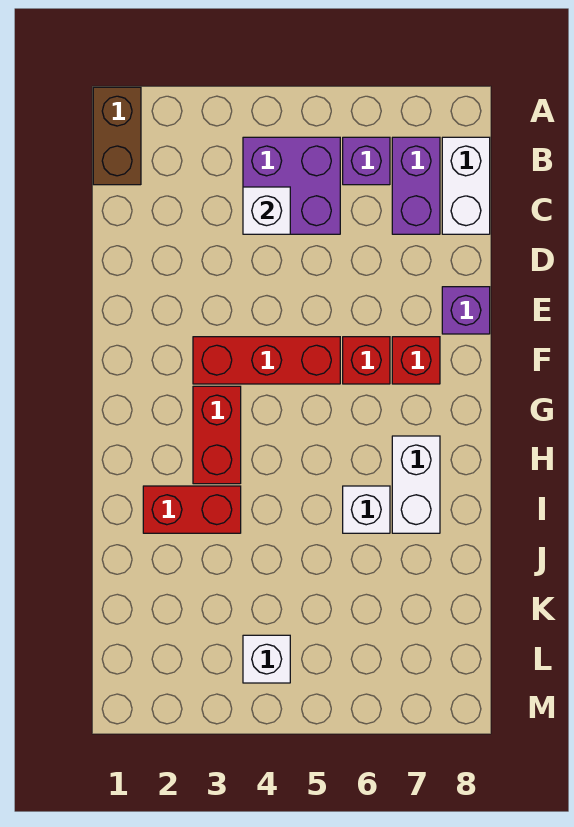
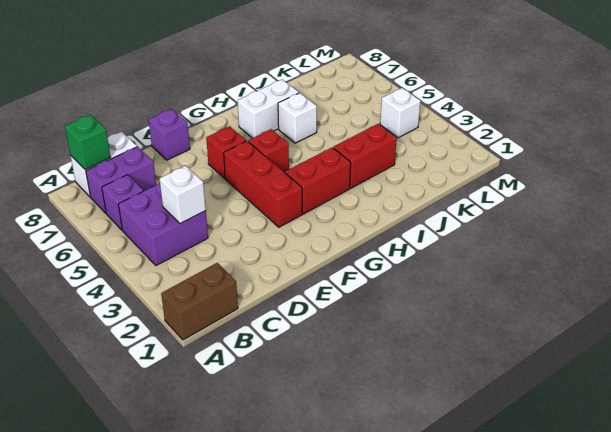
none -> green 1x1 brick [65,115,110,169]
red 1x1 brick [392,337,440,384] -> red 1x1 brick moved to [248,129,289,173]
red 1x2 brick [143,486,241,533] -> red 1x2 brick turned to [333,124,397,188]

